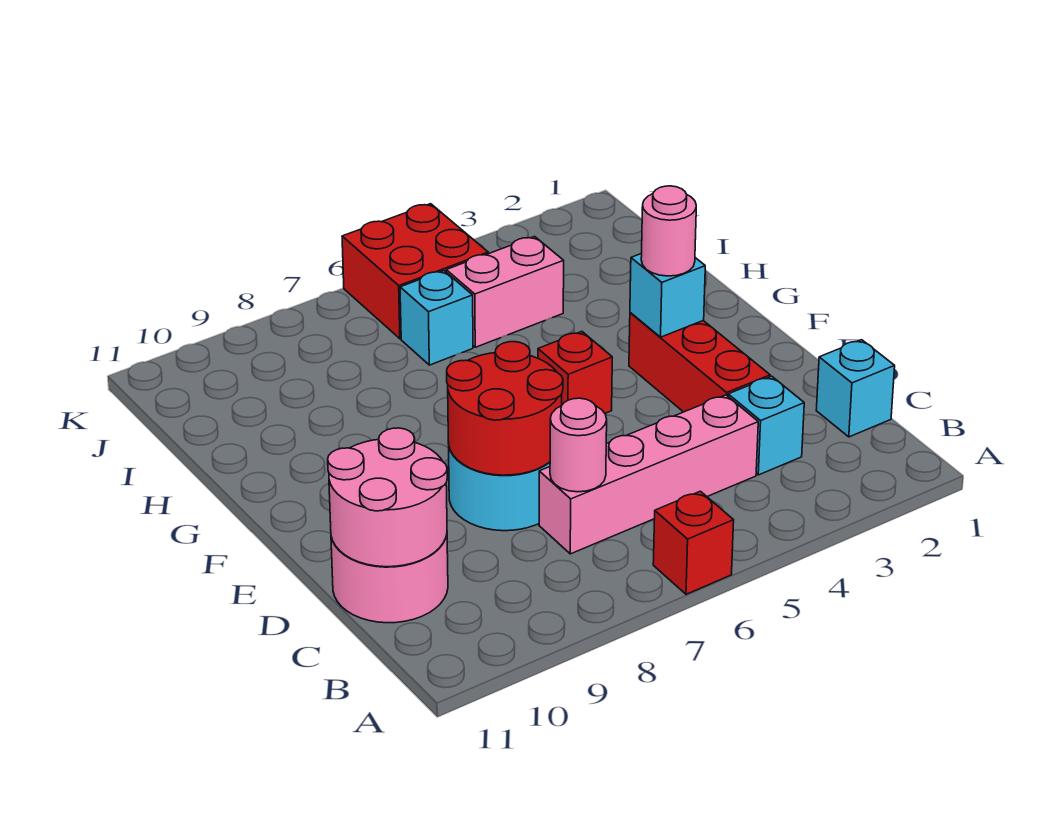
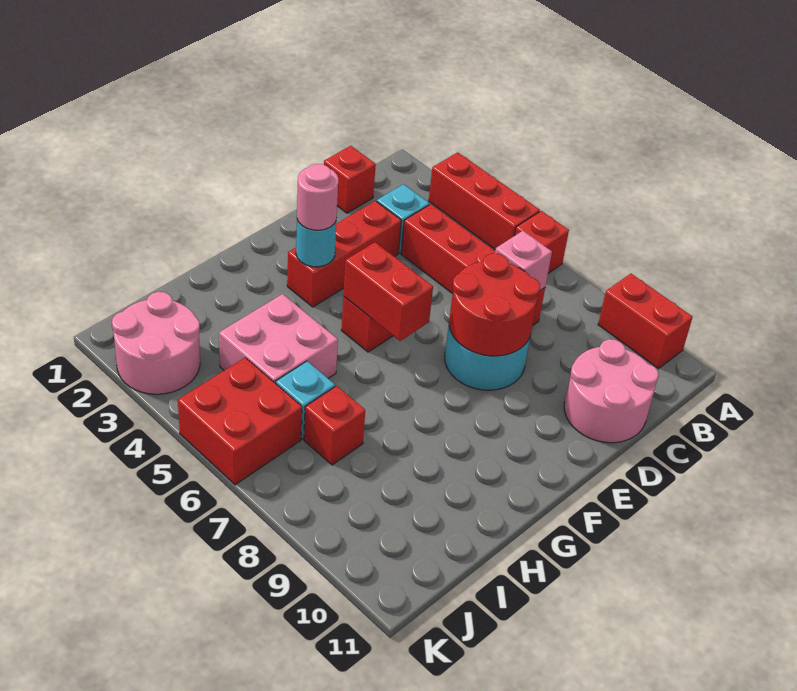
none -> red 1x3 brick [429,152,540,249]
none -> red 1x2 brick [598,274,693,369]
cyan 1x1 brick [816,340,895,437] -> red 1x1 brick [324,146,376,213]
pink 1x4 brick [539,395,758,554] -> red 1x4 brick [401,204,545,326]
pink 1x1 round brick [550,398,607,492] -> pink 1x1 brick [495,231,552,290]
pink 2x2 round brick [328,428,447,567] -> pink 2x2 round brick moved to [112,292,200,394]
cyan 1x1 brick [630,253,705,337] -> cyan 1x1 round brick [296,220,336,267]
none -> red 1x2 brick [343,242,433,341]
pink 1x2 brick [446,237,564,347] -> pink 2x2 brick [219,294,338,383]
none -> red 1x1 brick [304,386,365,465]

